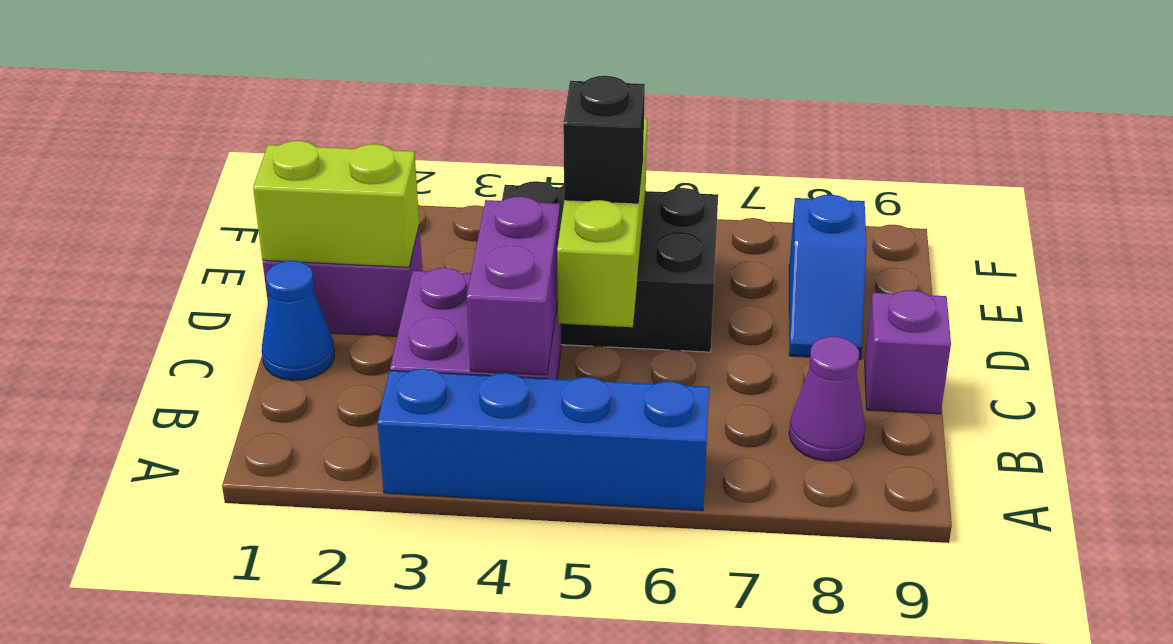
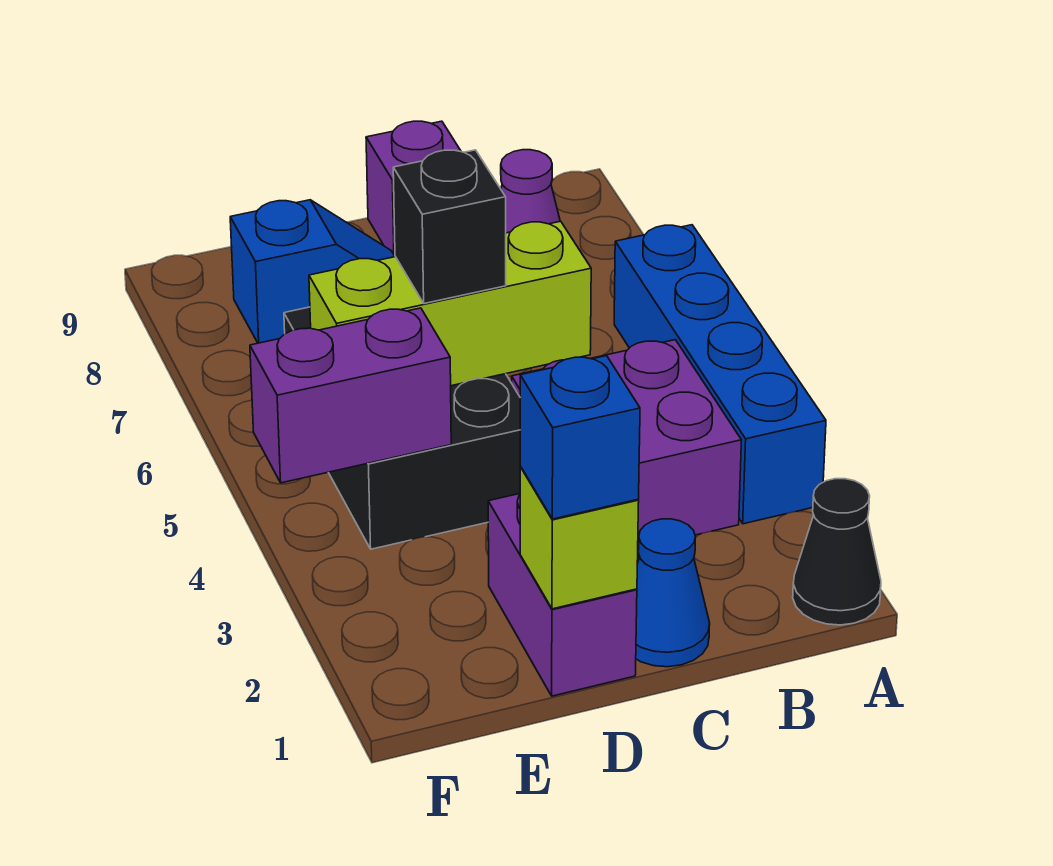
none -> black 1x1 cone [793,479,881,625]
purple 1x2 brick [467,197,560,375] -> purple 1x2 brick moved to [250,308,451,483]
lime 1x2 brick [253,141,419,267] -> lime 1x1 brick [520,467,639,609]
none -> blue 1x1 brick [520,356,640,519]

